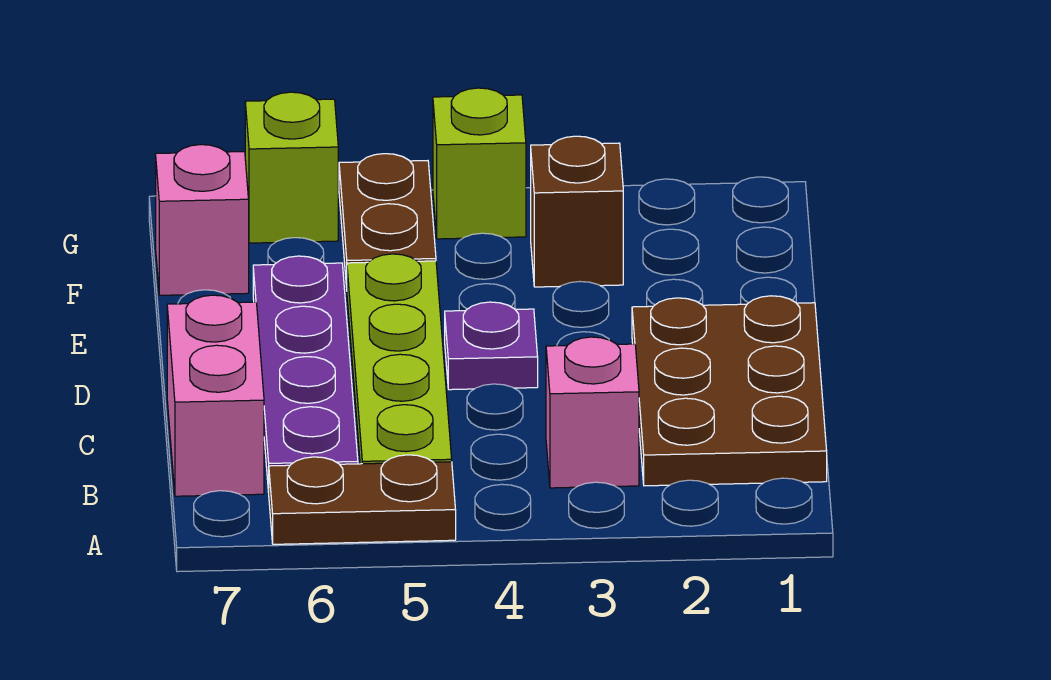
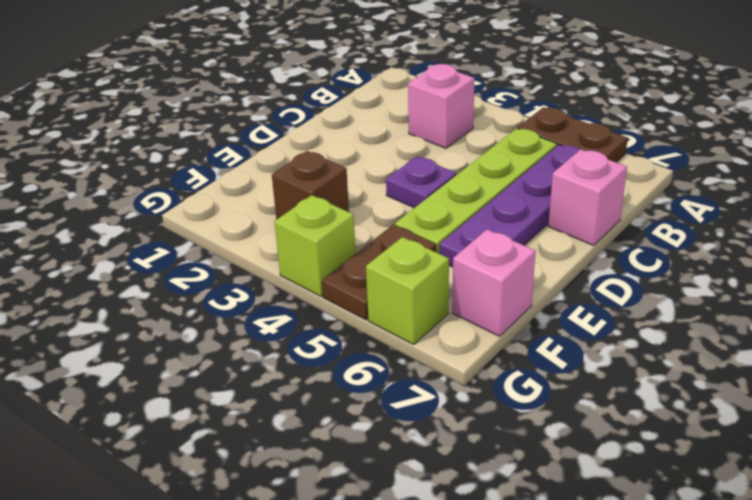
brown 2x3 plate [632,296,827,486] -> none
pink 1x2 brick [167,295,264,496] -> pink 1x1 brick [548,149,627,246]

